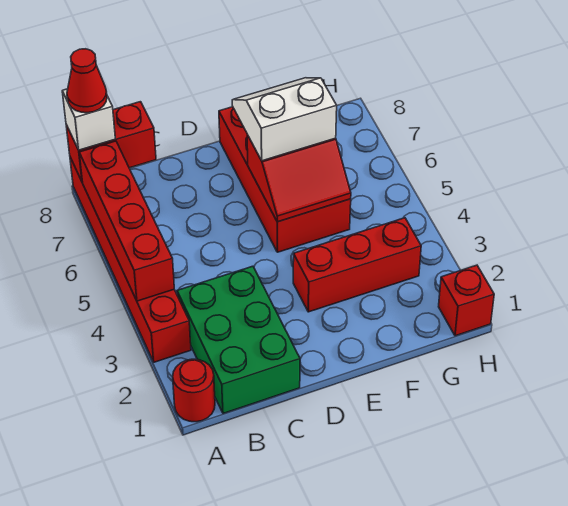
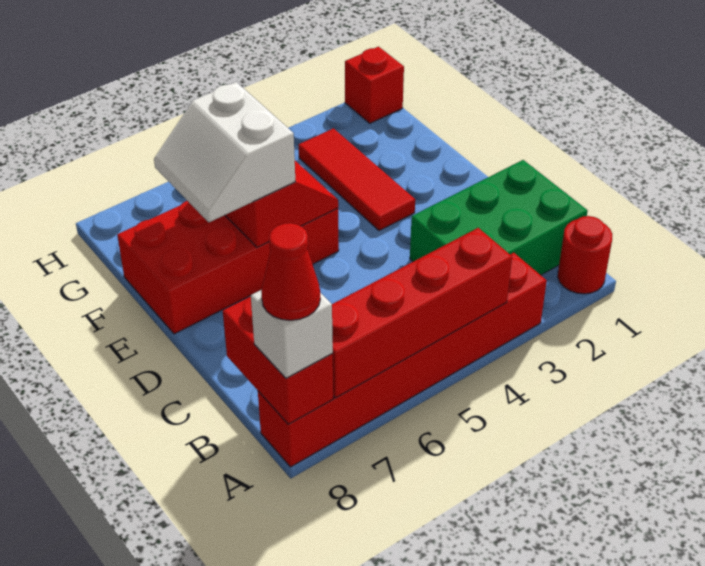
red 1x3 brick [293,218,421,312] -> red 1x3 tile [298,128,415,231]

